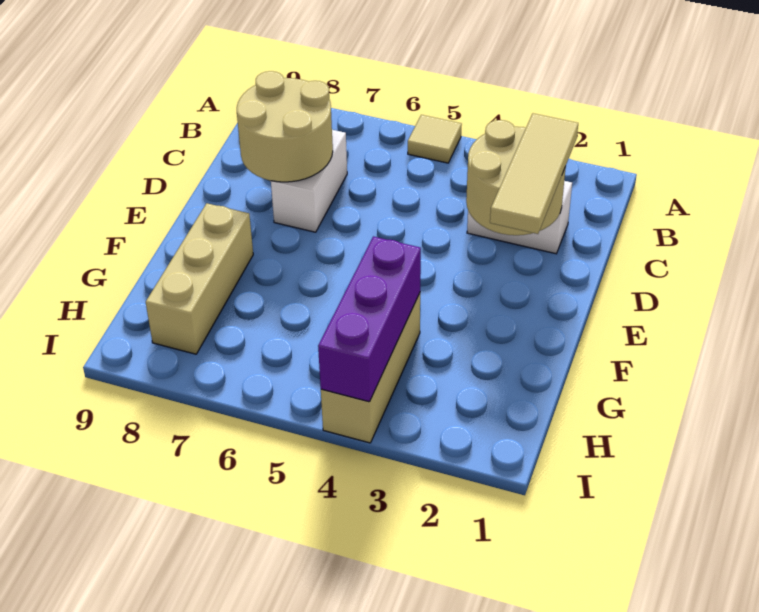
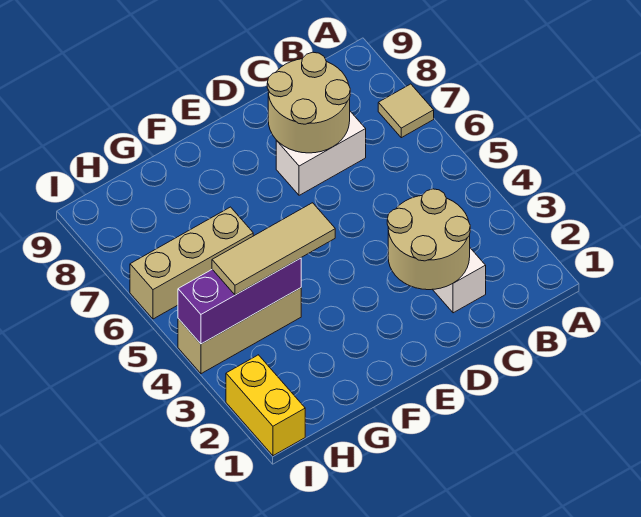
tan 1x1 tile [408,115,462,163] -> tan 1x1 tile moved to [378,84,434,138]
tan 1x3 tile [490,113,578,234] -> tan 1x3 tile moved to [212,203,335,295]
tan 1x3 brick [146,203,253,354] -> tan 1x3 brick moved to [130,207,253,319]
none -> yellow 1x2 brick [226,355,305,456]

